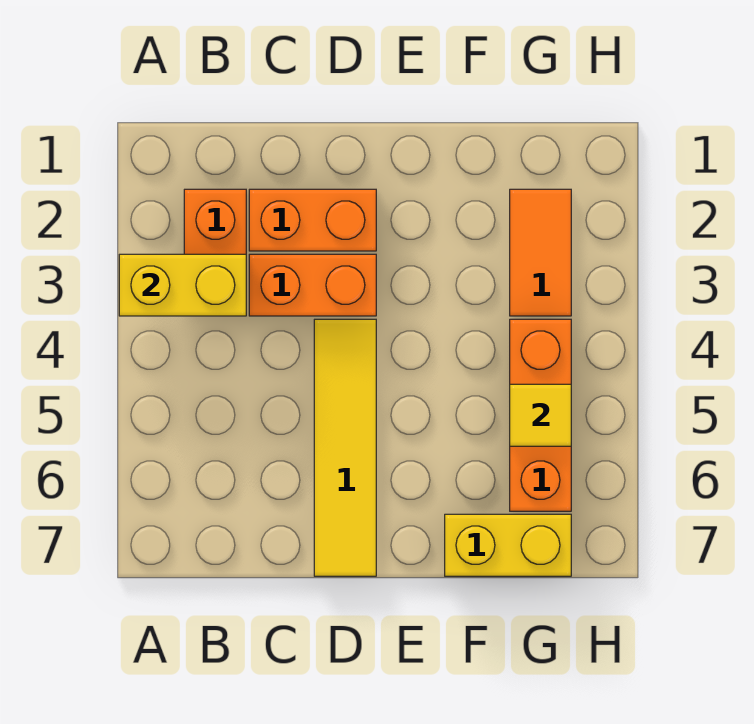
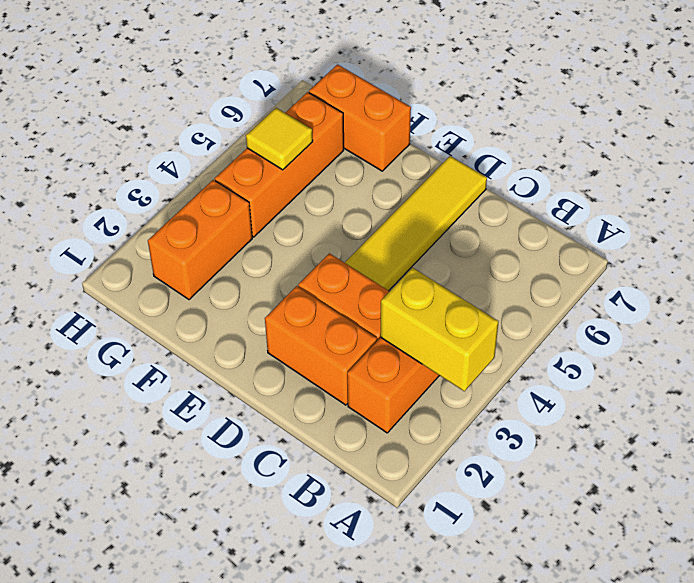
yellow 1x2 brick [445,514,571,576] -> orange 1x2 brick [309,64,411,171]
orange 1x2 tile [510,189,571,316] -> orange 1x2 brick [148,180,252,300]

